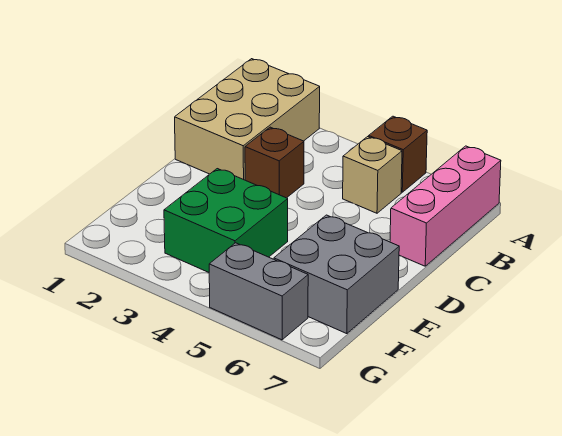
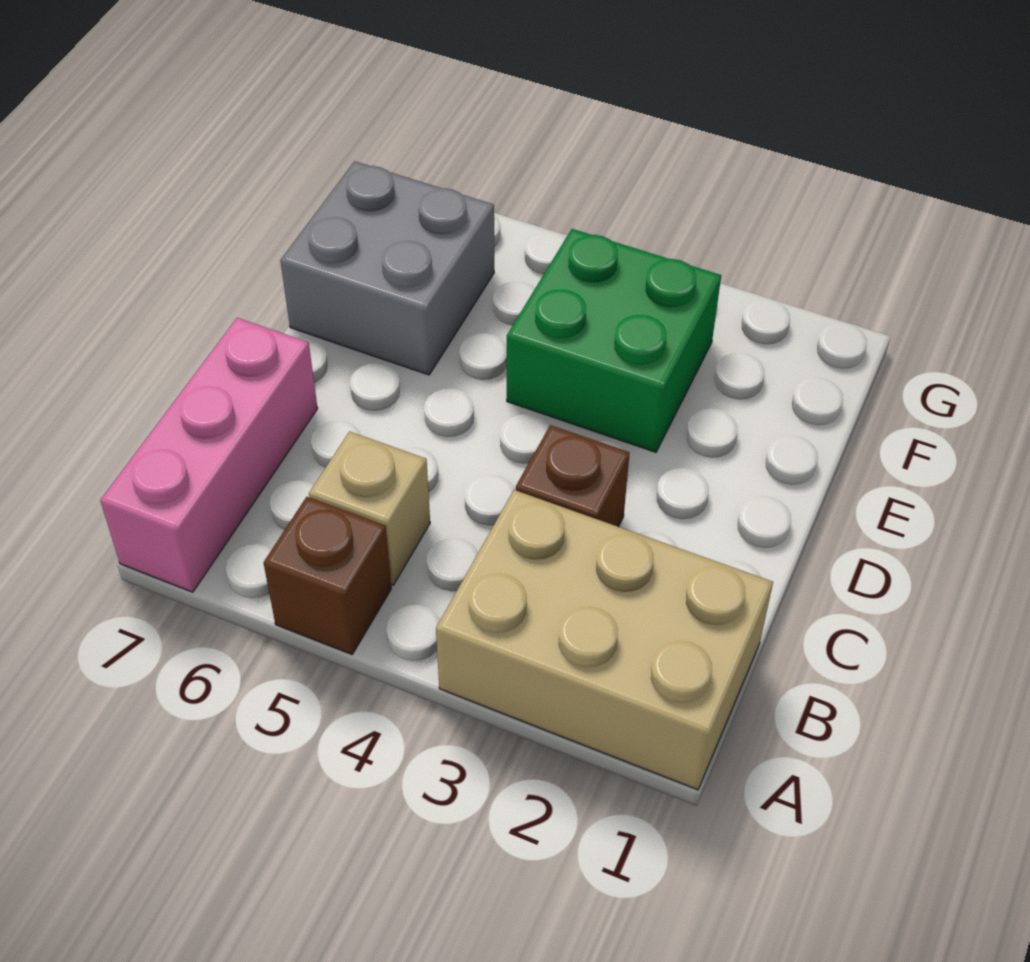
tan 2x3 brick [175,59,320,180] -> tan 2x3 brick turned to [436,490,773,790]
grey 1x2 brick [209,243,308,340] -> none

